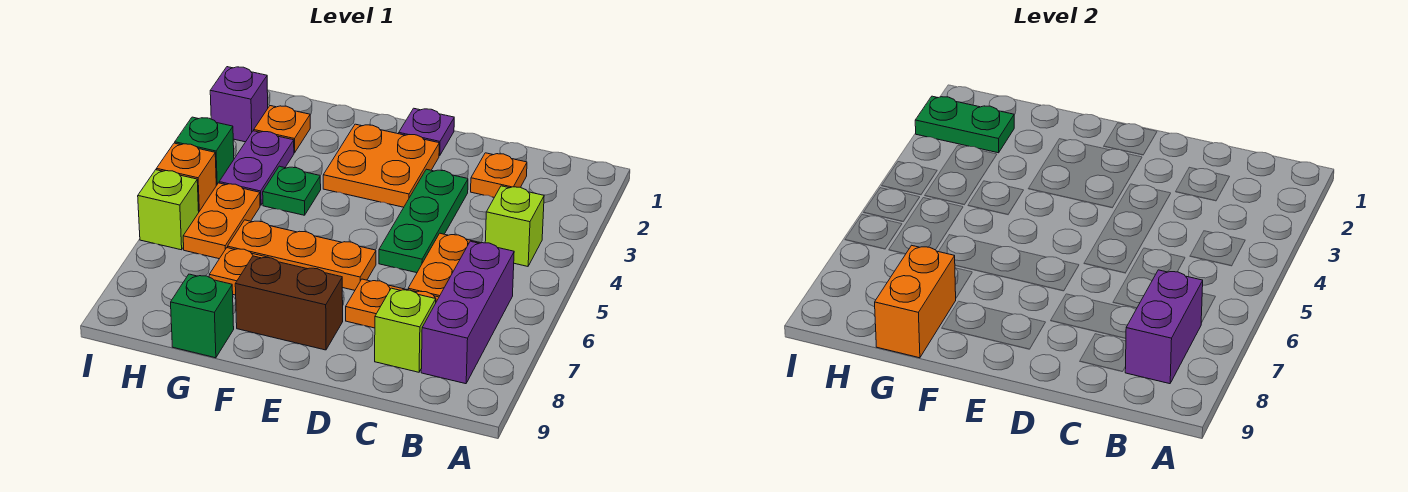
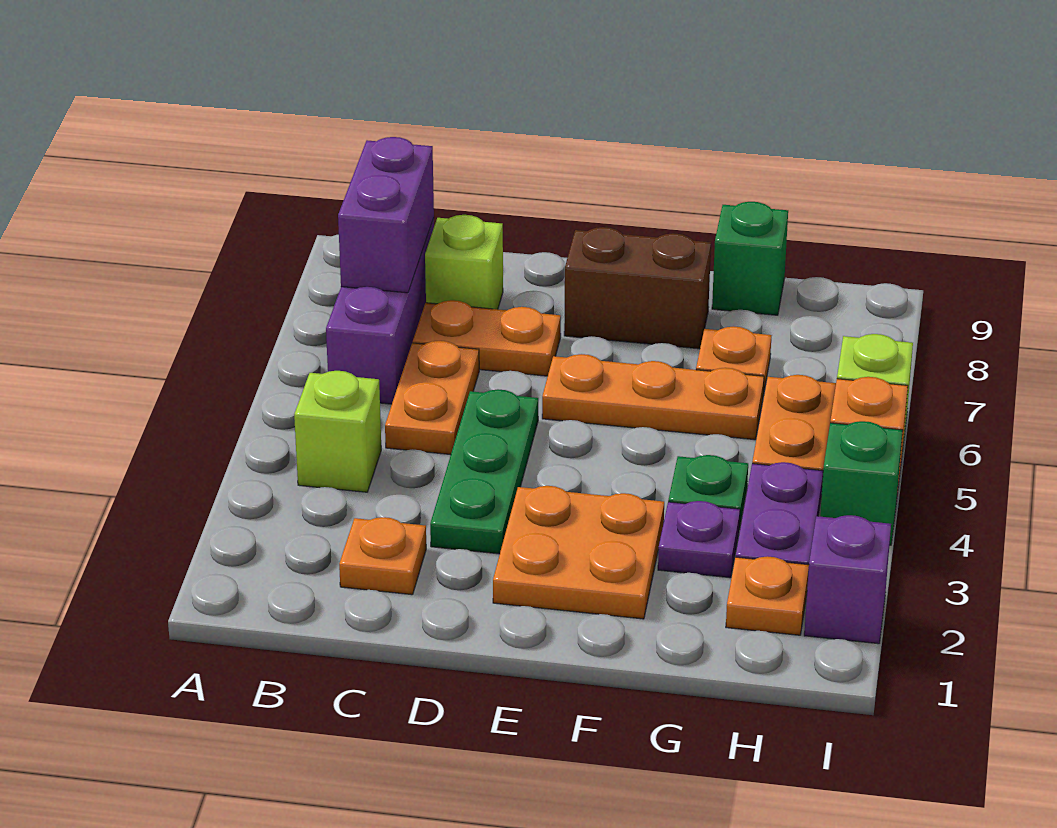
purple 1x1 plate [399,108,454,156] -> purple 1x1 plate moved to [658,501,740,578]
orange 1x2 brick [875,245,956,358] -> none
green 1x2 plate [915,96,1014,153] -> none

